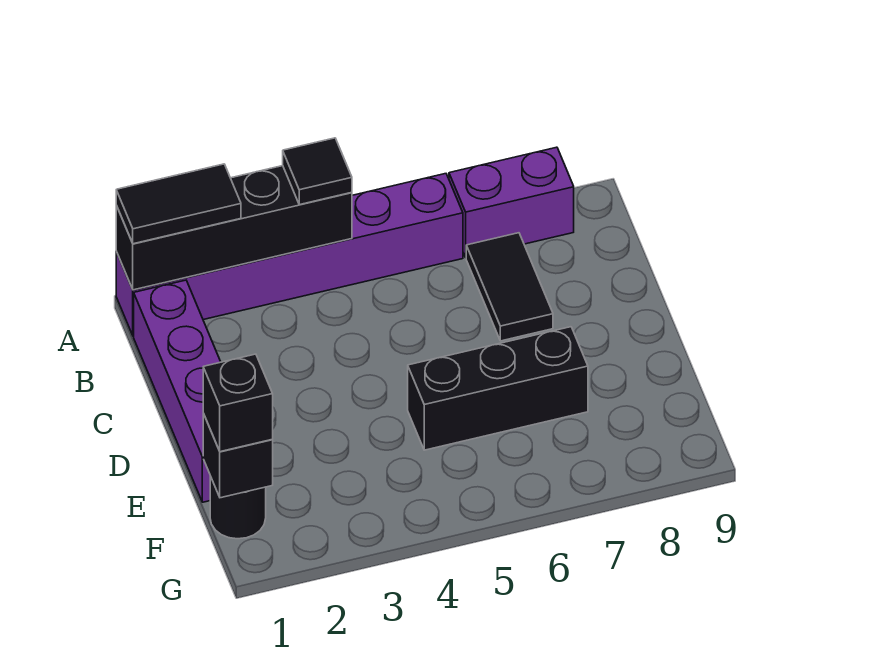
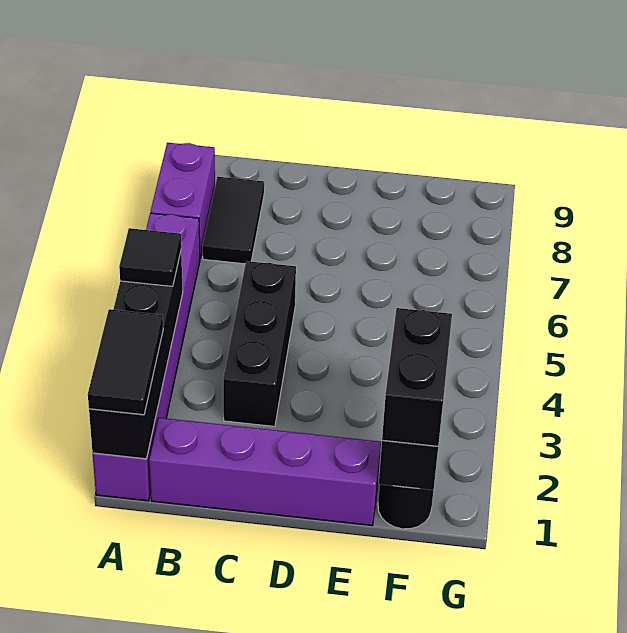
black 1x2 tile [466,233,553,341] -> black 1x2 tile turned to [203,177,264,264]
black 1x3 brick [408,327,588,450] -> black 1x3 brick moved to [223,261,296,426]
black 1x1 brick [203,354,273,452] -> black 1x2 brick [382,308,452,446]

